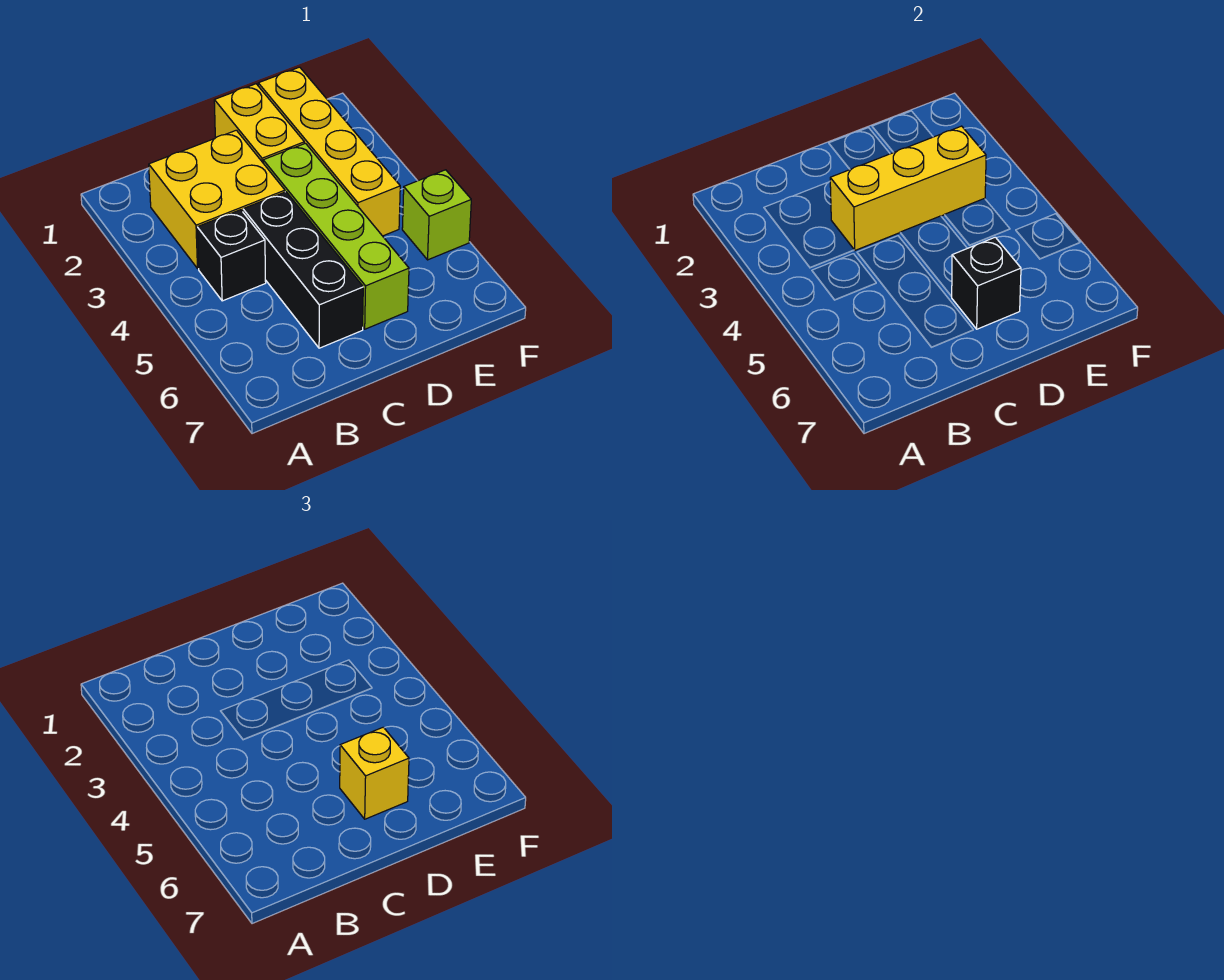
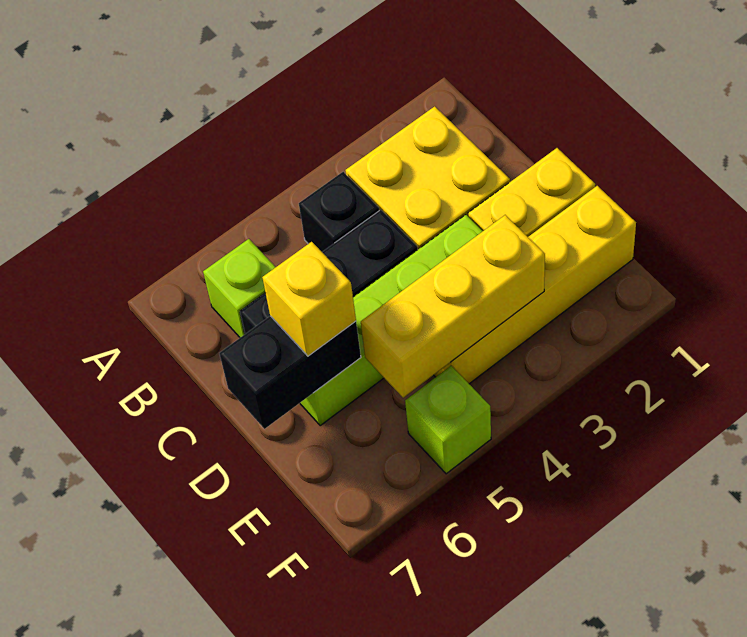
none -> lime 1x1 brick [203,239,276,338]
yellow 1x3 brick [830,126,986,250] -> yellow 1x3 brick turned to [361,215,545,398]
black 1x1 brick [951,237,1021,329] -> black 1x2 brick [219,316,361,429]

